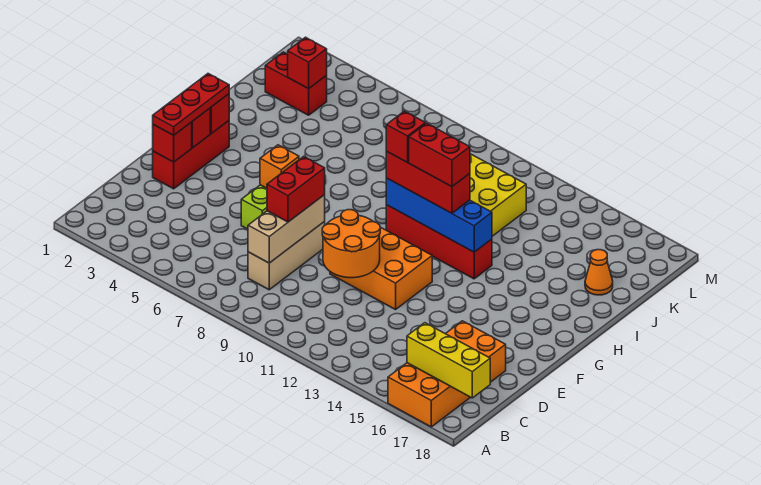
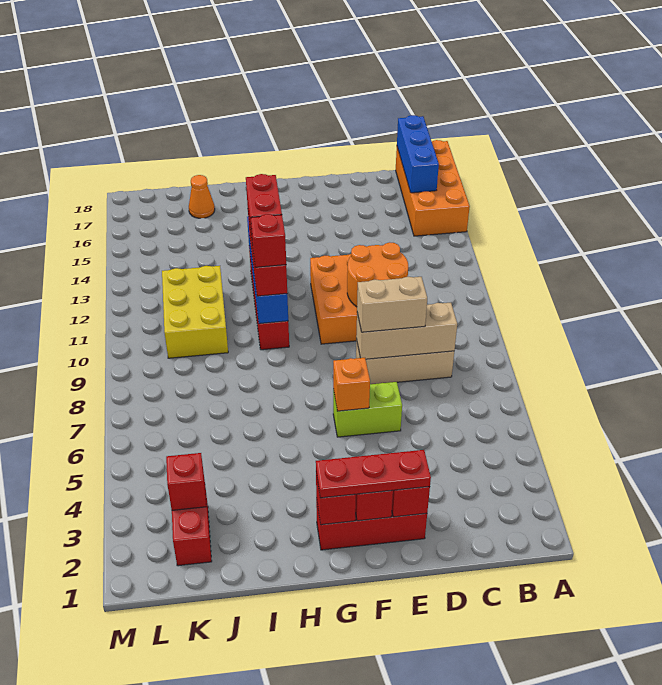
orange 2x4 brick [388,321,506,427] -> orange 2x4 brick turned to [396,140,470,236]
yellow 1x3 brick [407,323,490,398] -> blue 1x3 brick [397,115,439,193]
red 1x2 brick [267,157,325,222] -> tan 1x2 brick [357,277,427,332]

